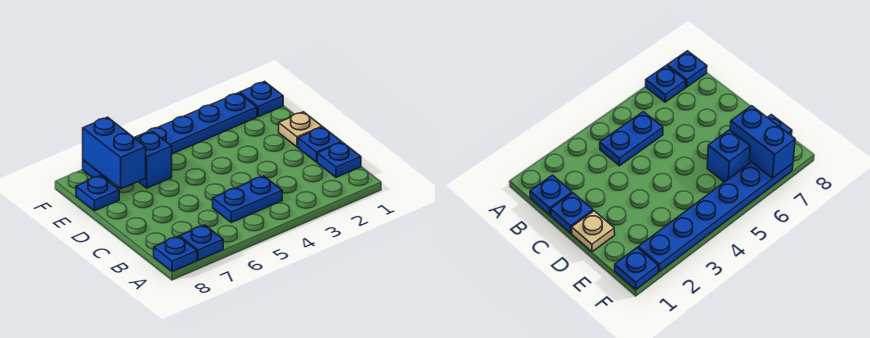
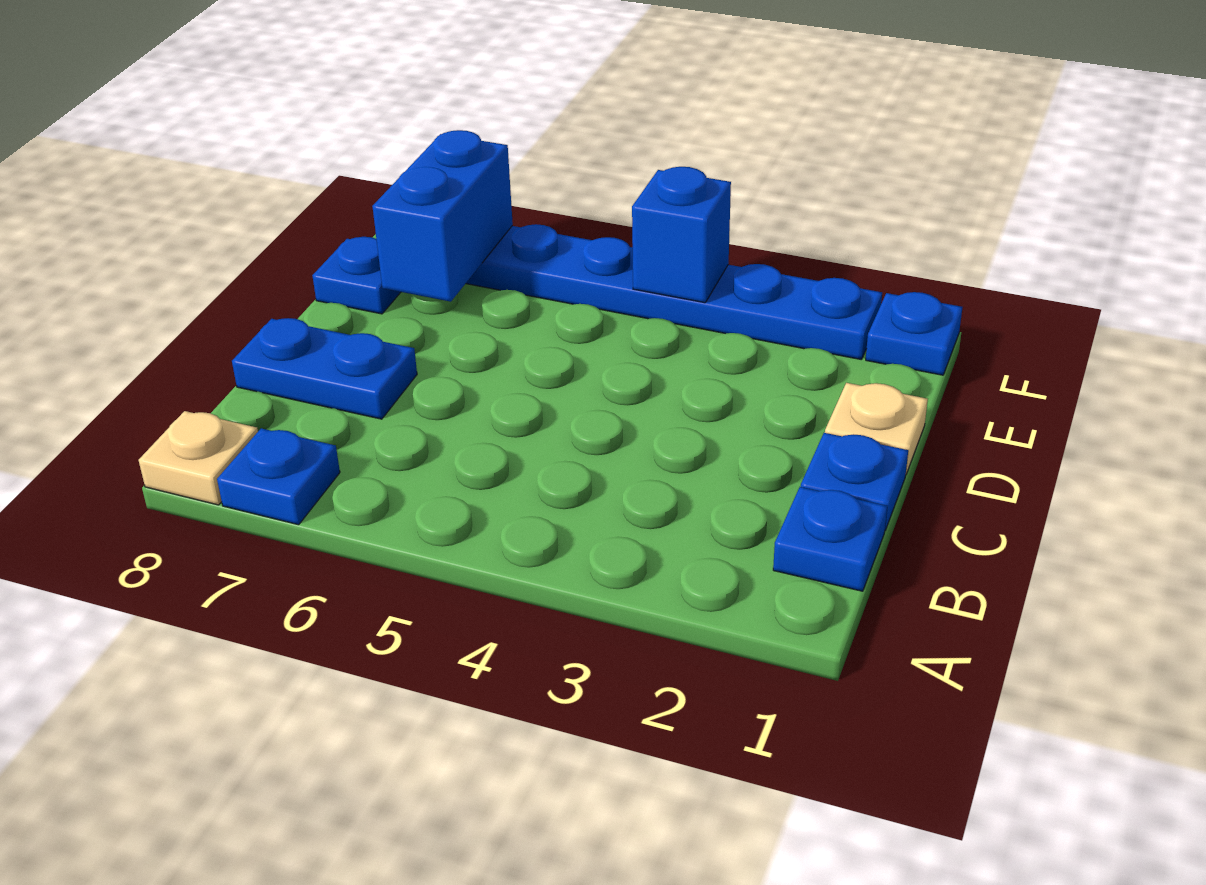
blue 1x1 plate [154,236,197,272] -> tan 1x1 plate [139,411,258,505]
blue 1x2 plate [213,176,282,222] -> blue 1x2 plate moved to [232,318,417,419]
blue 1x1 brick [136,132,172,188] -> blue 1x1 brick moved to [632,167,731,303]

